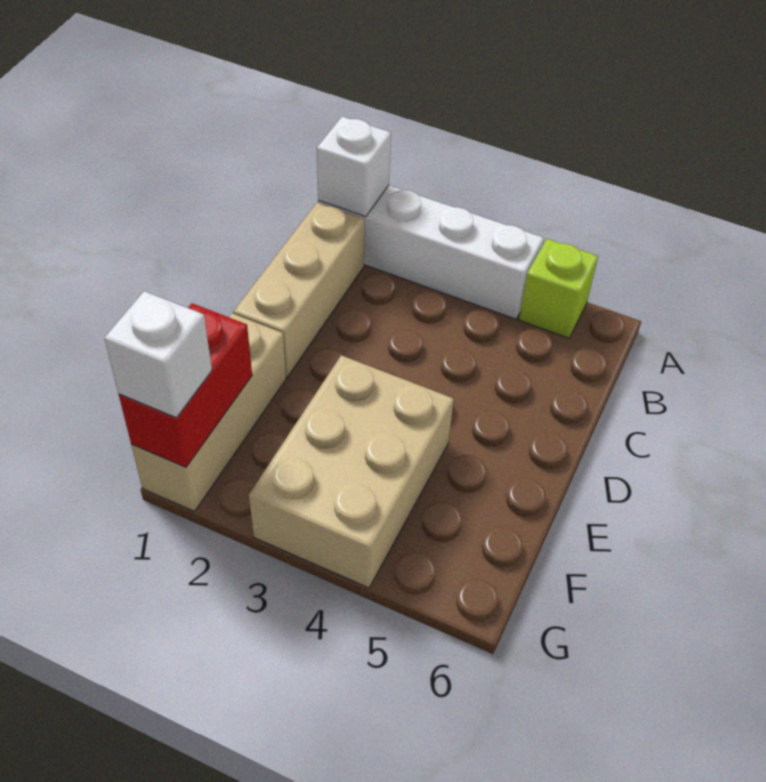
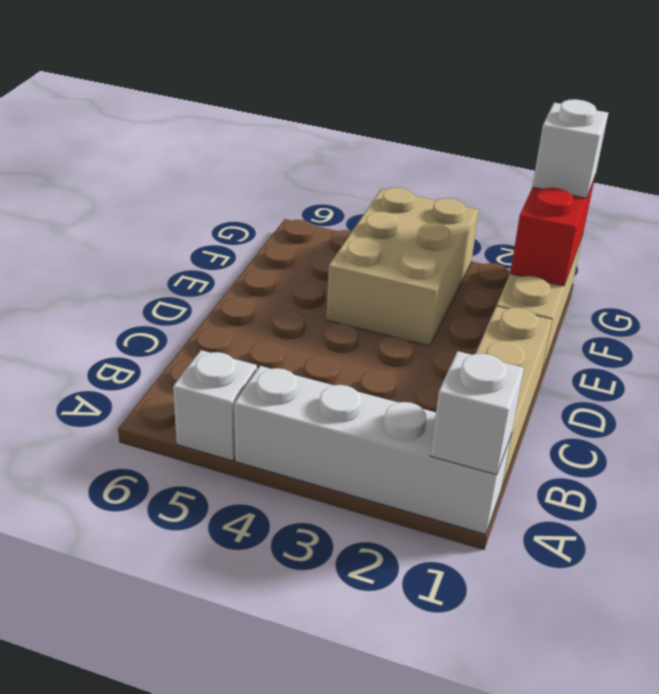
lime 1x1 brick [519,239,598,338] -> white 1x1 brick [173,350,257,461]

